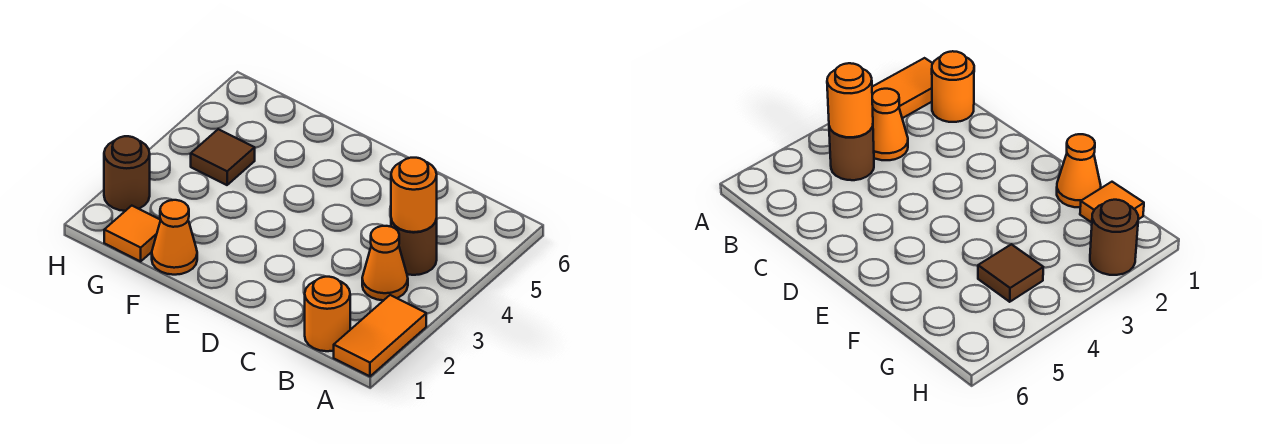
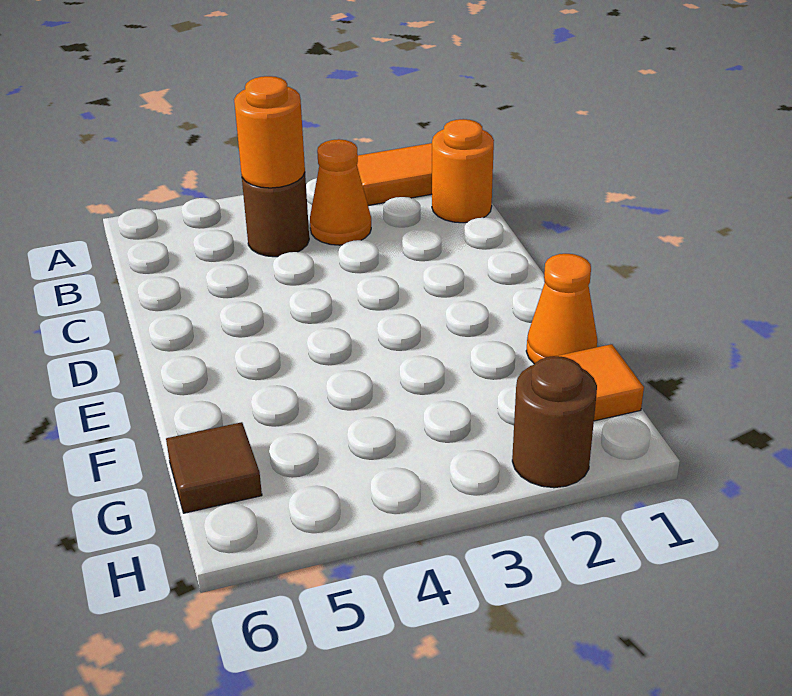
brown 1x1 tile [191,129,255,185] -> brown 1x1 tile moved to [166,422,262,513]

